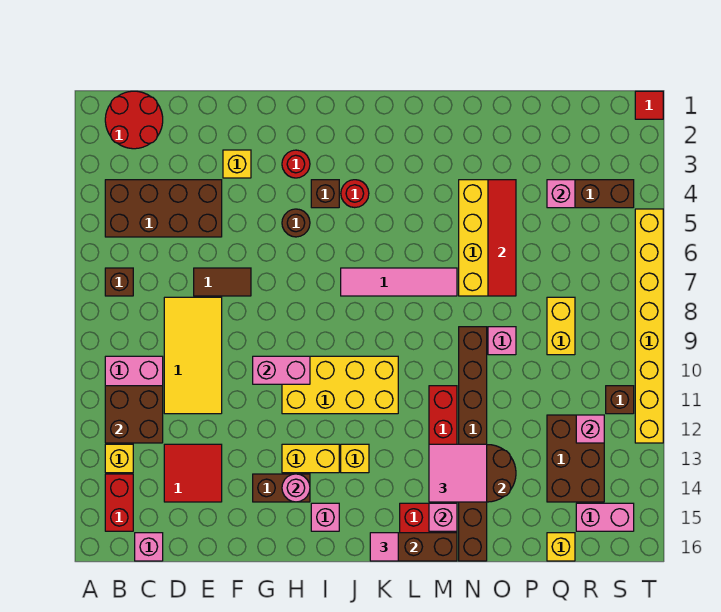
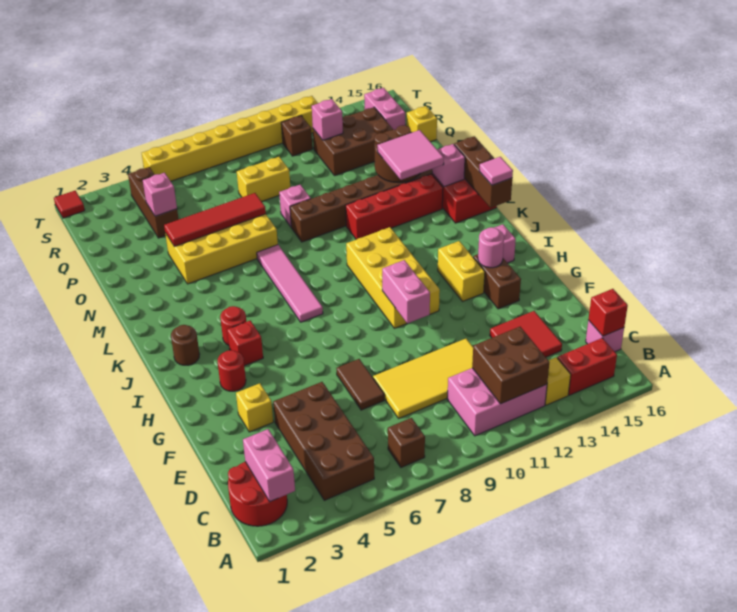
none -> pink 1x2 brick [243,429,295,501]
none -> red 1x1 brick [588,289,628,336]
brown 1x1 round brick [282,209,310,237] -> brown 1x1 round brick moved to [171,325,200,365]
brown 1x1 brick [311,180,339,208] -> red 1x1 brick [227,321,263,366]
yellow 1x1 brick [341,444,369,473] -> none

